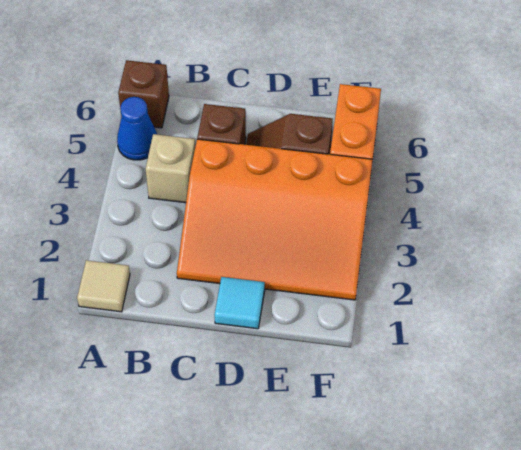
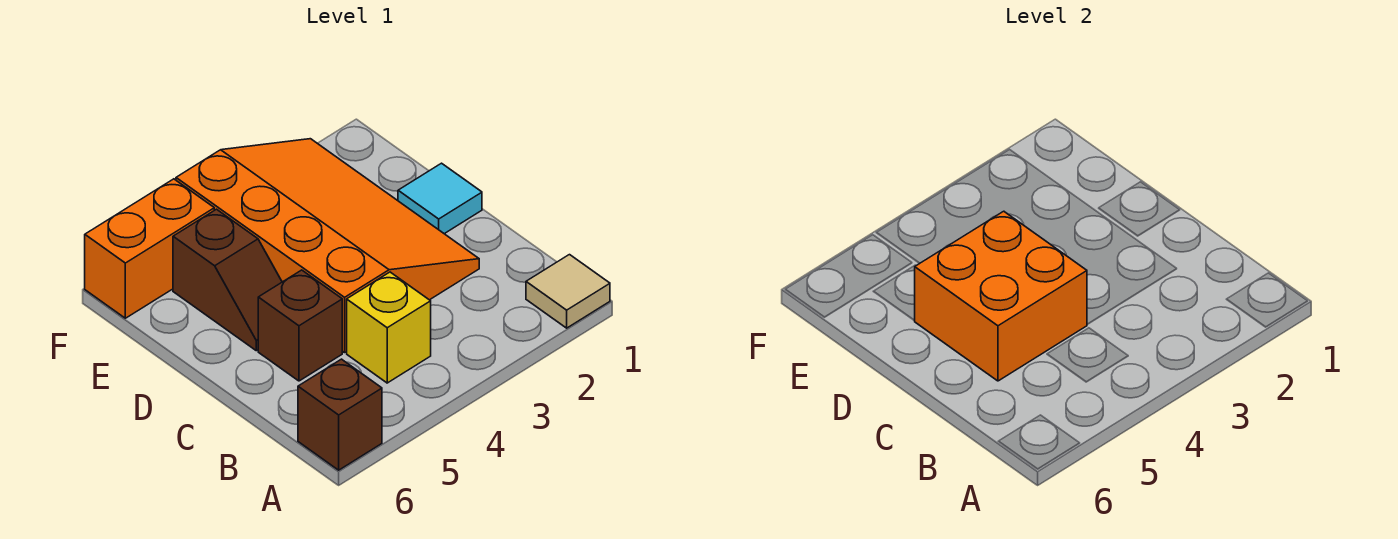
blue 1x1 cone [117,97,157,160] -> none
tan 1x1 brick [146,134,195,203] -> yellow 1x1 brick [347,272,431,383]
none -> orange 2x2 brick [915,211,1087,381]

